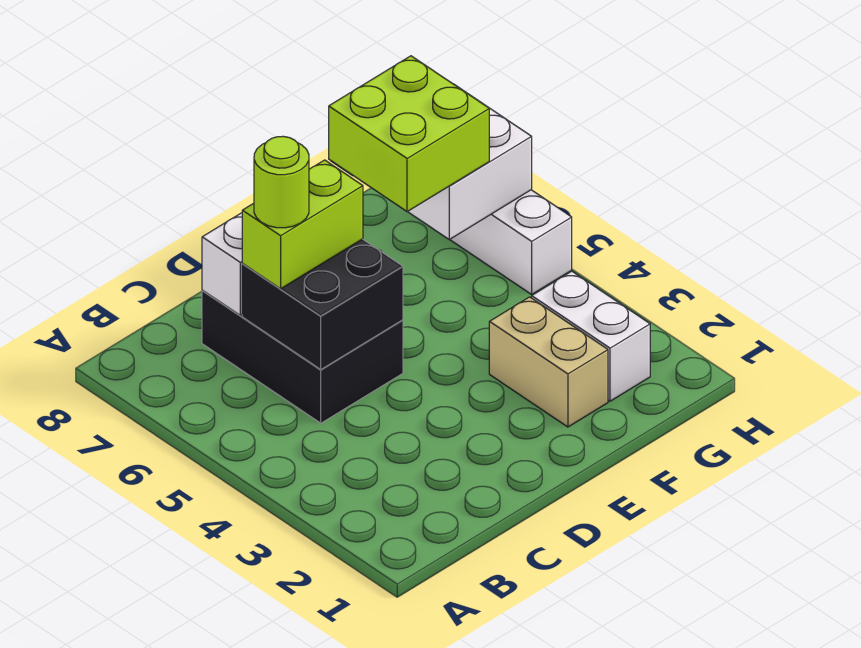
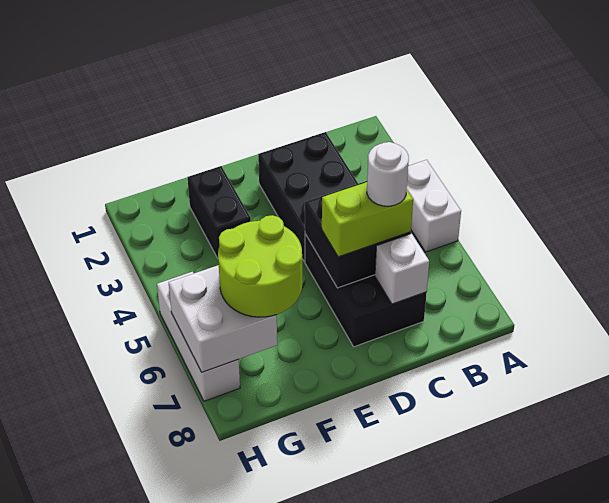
none -> black 2x3 brick [258,132,358,262]
lime 1x1 round brick [254,136,309,228] -> white 1x1 round brick [367,142,409,206]
tan 1x2 brick [489,297,608,427] -> black 1x2 brick [188,166,251,258]
lime 2x2 brick [329,56,489,212] -> lime 2x2 round brick [218,215,302,317]
white 1x2 brick [532,271,650,401] -> white 1x2 brick moved to [407,160,461,252]

